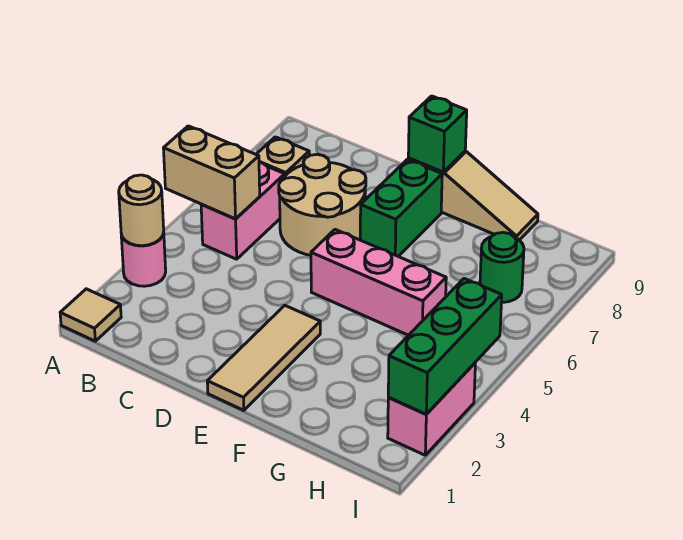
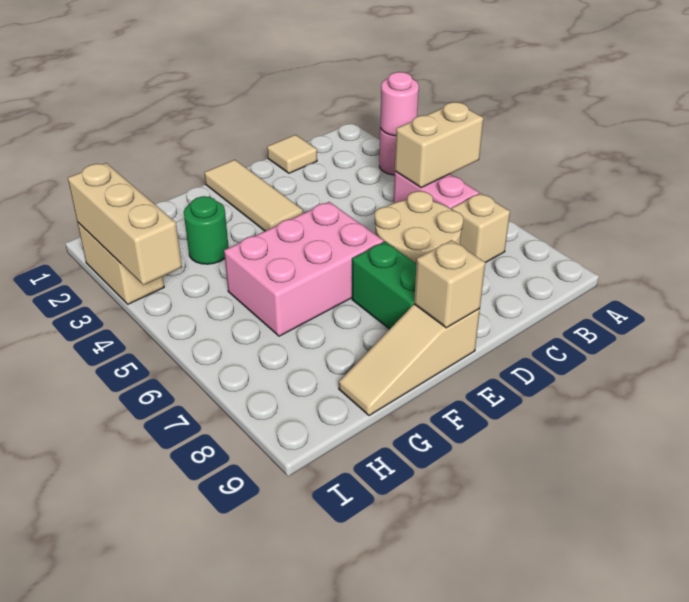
tan 1x1 tile [60,289,121,341] -> tan 1x1 tile moved to [267,135,317,173]
tan 1x1 round brick [119,175,164,246] -> pink 1x1 round brick [380,72,419,136]
pink 1x3 brick [311,230,446,335] -> pink 2x3 brick [224,202,384,336]
green 1x1 brick [408,96,467,172] -> tan 1x1 brick [414,240,485,328]
green 1x1 round brick [480,232,524,302] -> green 1x1 round brick moved to [184,196,229,264]
pink 1x2 brick [388,363,475,455] -> tan 1x2 brick [77,222,164,304]
green 1x3 brick [388,279,502,414] -> tan 1x3 brick [68,163,182,285]

